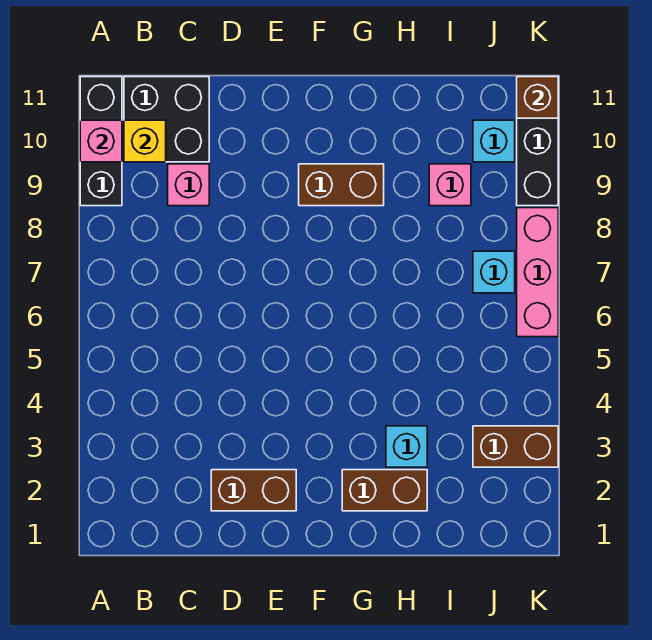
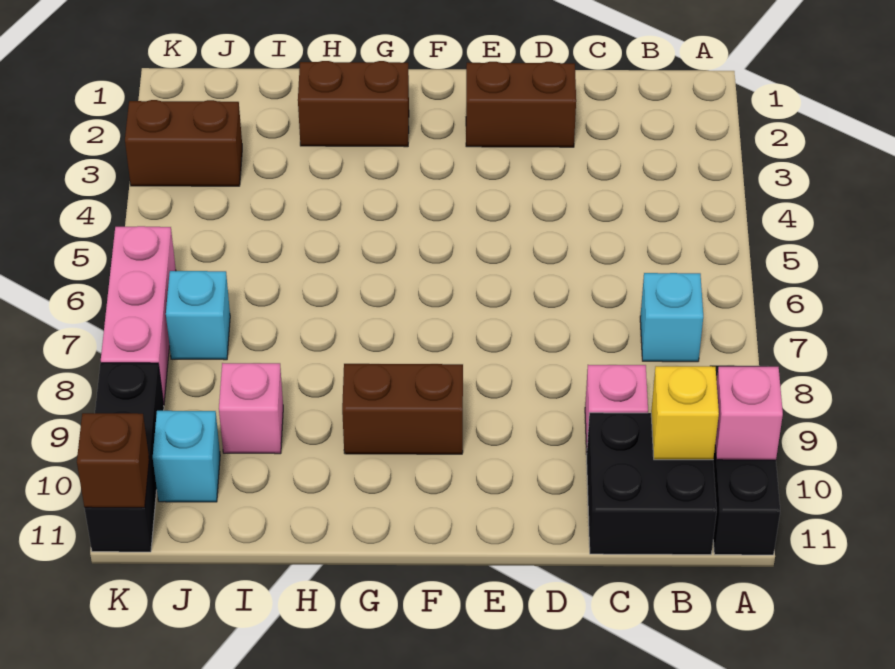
cyan 1x1 brick [386,426,427,467] -> cyan 1x1 brick moved to [640,273,703,362]

